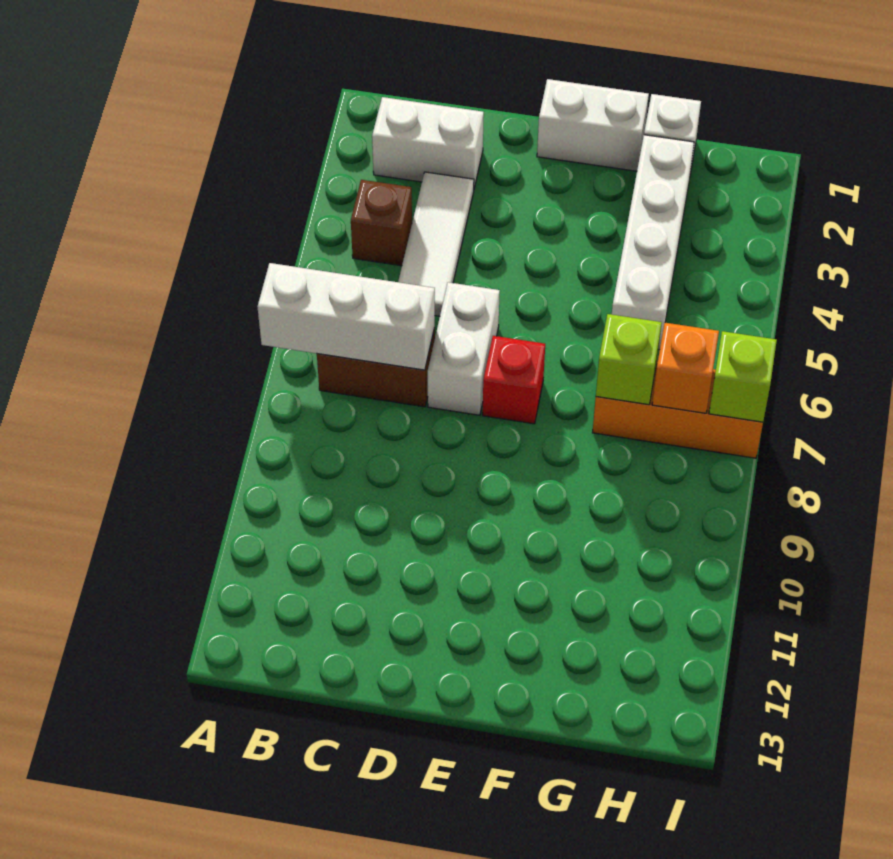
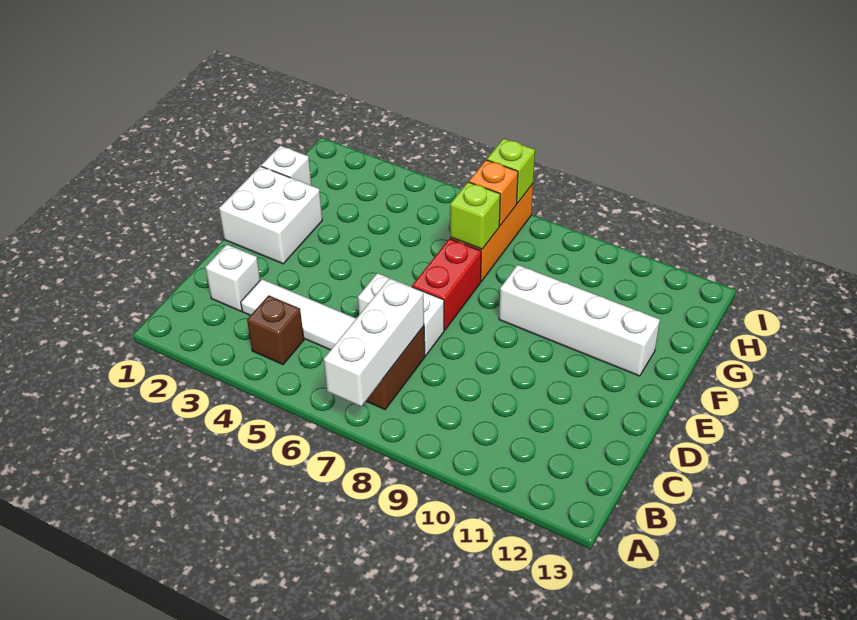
white 1x2 brick [372,97,484,188] -> white 1x1 brick [205,244,260,311]
white 1x2 brick [537,79,649,171] -> white 2x2 brick [219,166,322,264]
red 1x1 brick [483,336,545,424] -> red 1x2 brick [412,239,481,330]
white 1x4 brick [612,135,694,350] -> white 1x4 brick moved to [499,265,660,376]

